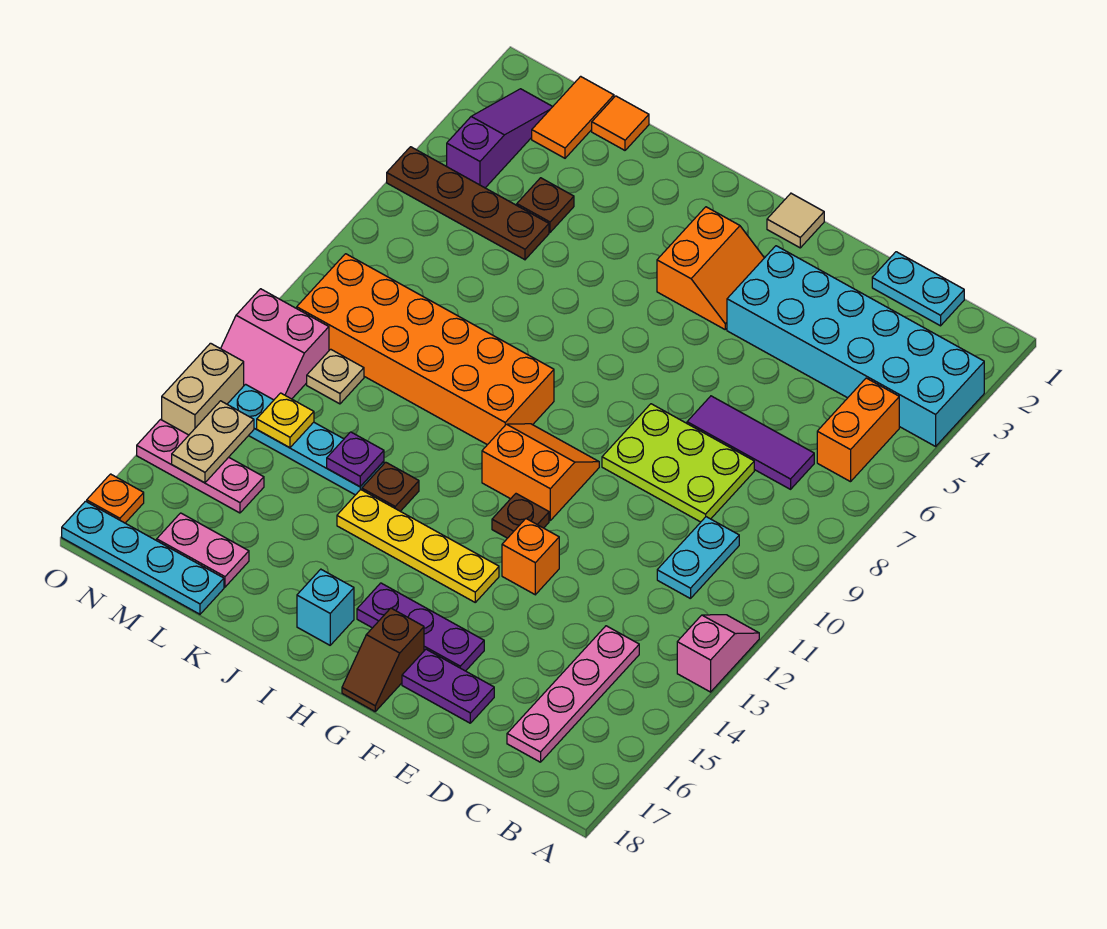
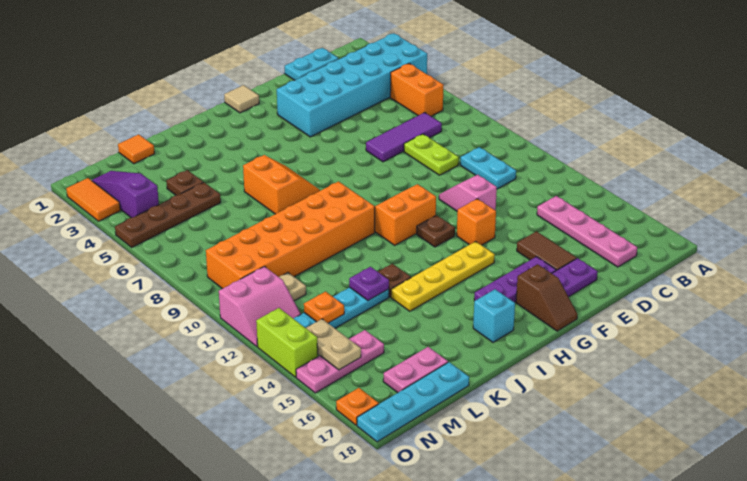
pink 1x2 slope [677,615,759,692] -> pink 1x2 slope moved to [439,175,497,211]
lime 2x3 plate [602,404,754,522] -> lime 1x2 plate [404,134,459,175]
none -> brown 1x2 tile [517,231,577,271]
orange 2x2 slope [657,207,764,329] -> orange 2x2 slope moved to [243,155,320,214]
orange 1x2 tile [532,76,614,158] -> orange 1x2 tile moved to [66,178,120,221]
yellow 1x1 plate [257,393,314,448] -> orange 1x1 plate [304,292,344,323]
tan 1x2 brick [162,343,244,435] -> lime 1x2 brick [256,308,318,377]

